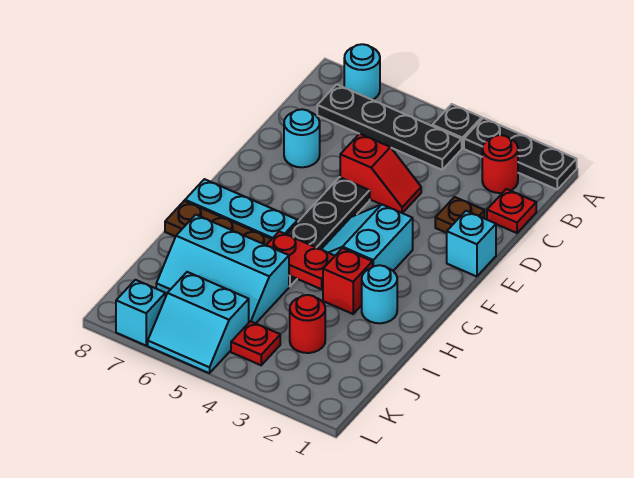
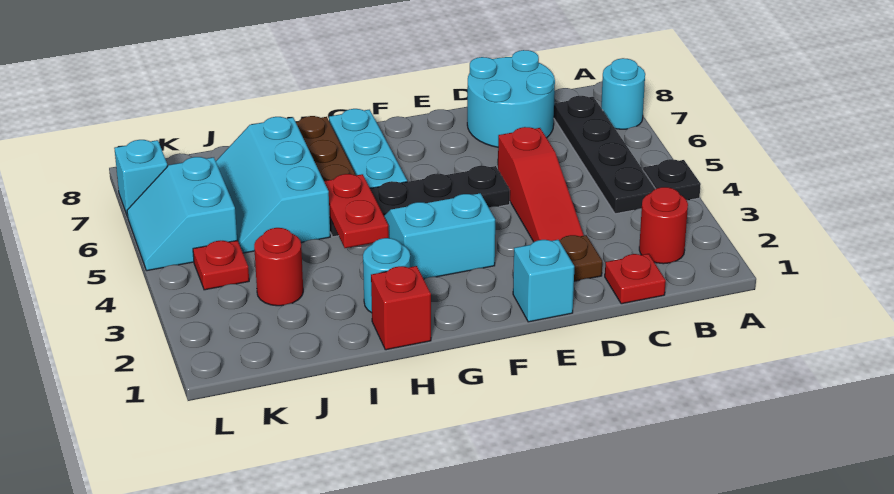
black 1x3 plate [464,118,577,189] -> none
red 1x2 slope [340,134,421,213] -> red 1x3 slope [498,127,584,242]
cyan 1x1 round brick [284,109,320,167] -> cyan 2x2 round brick [467,50,555,147]
red 1x1 brick [323,248,372,314] -> red 1x1 brick moved to [371,266,431,350]

